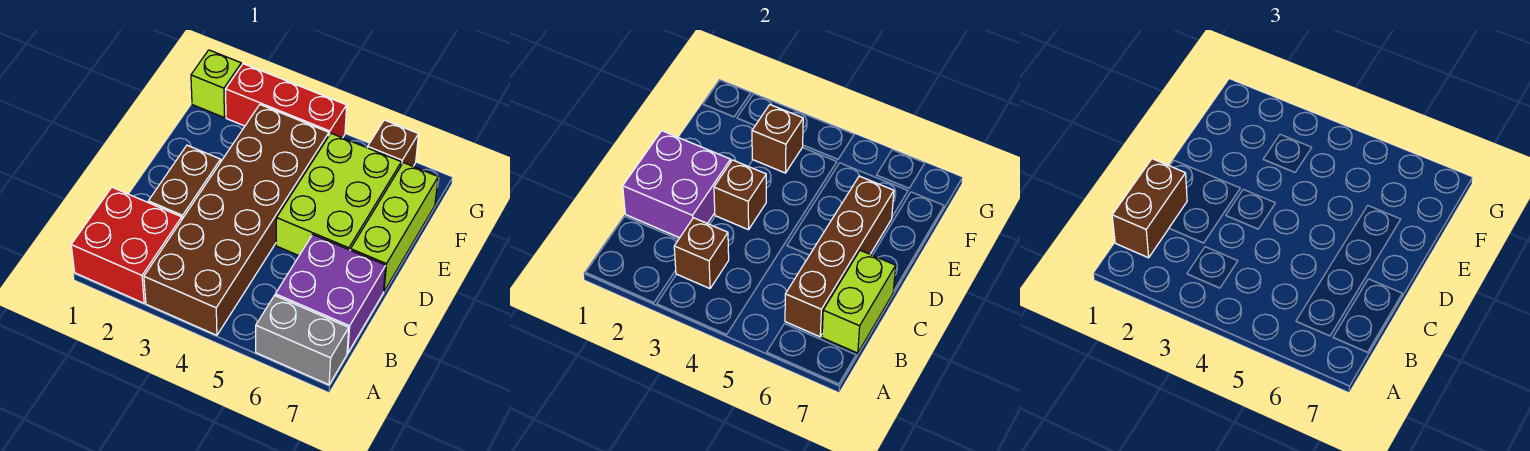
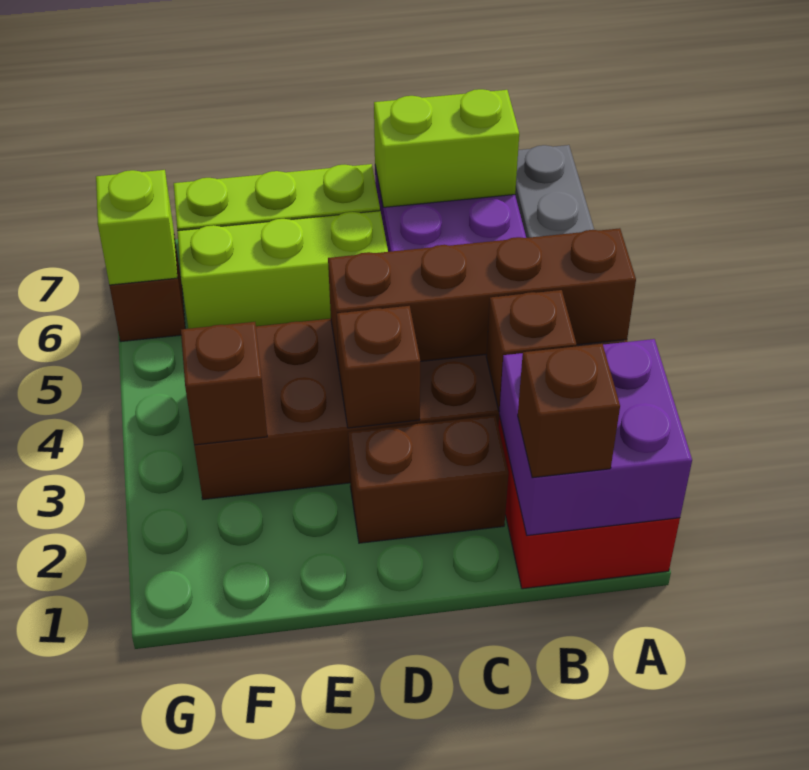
brown 1x2 brick [1112,159,1187,258] -> brown 1x1 brick [518,344,620,478]
brown 1x4 brick [785,176,894,337] -> brown 1x4 brick moved to [328,228,636,368]
purple 2x2 brick [623,131,731,238] -> purple 2x2 brick moved to [499,339,692,536]
lime 2x3 brick [276,133,401,256] -> lime 1x3 brick [177,211,388,329]
lime 1x1 brick [191,50,241,117] -> lime 1x1 brick moved to [96,170,177,285]
red 1x3 brick [226,64,347,138] -> none

